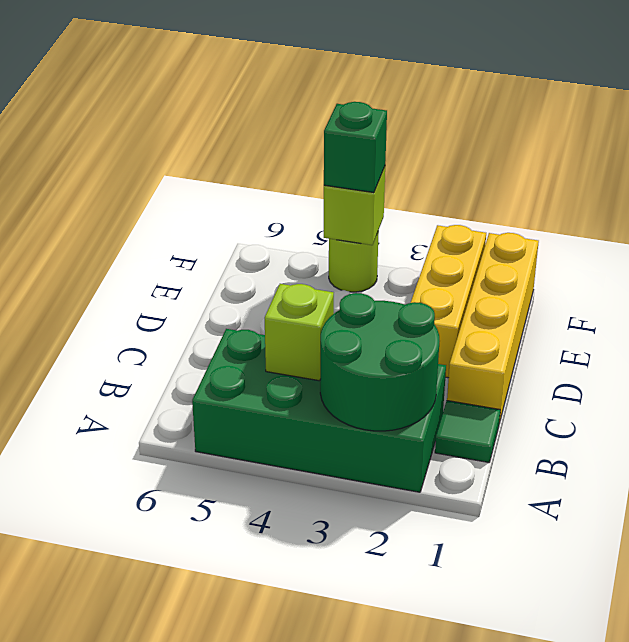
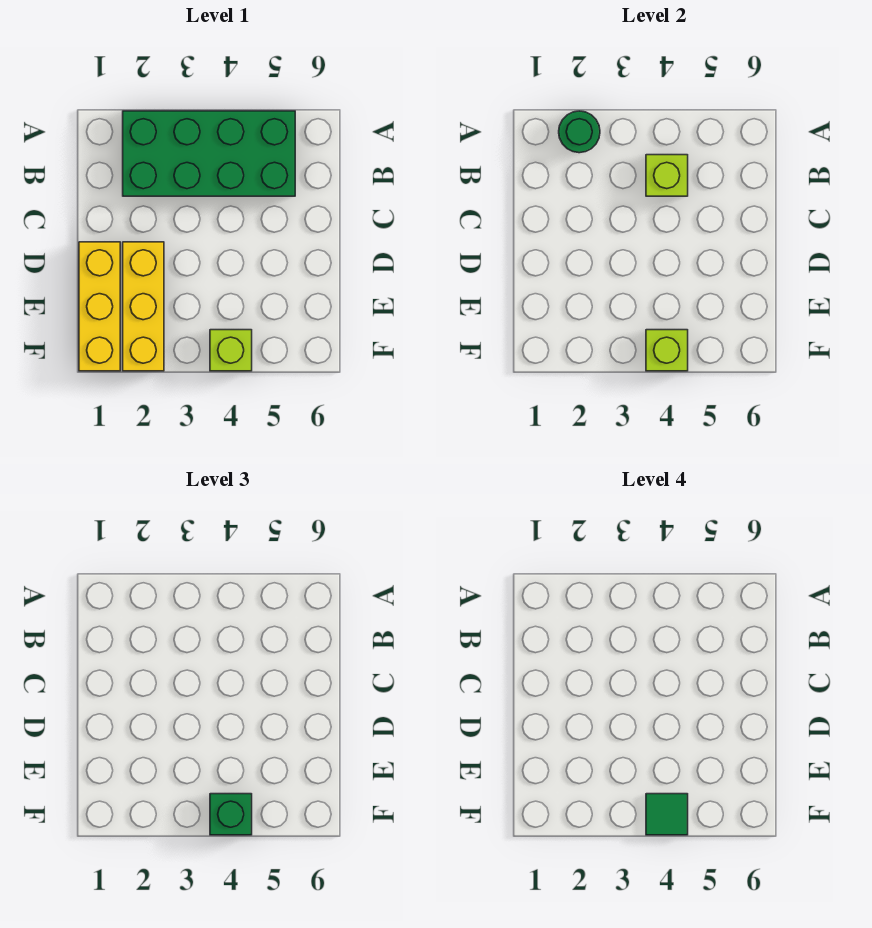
green 2x2 round brick [320,293,439,431] -> green 1x1 round brick [559,111,600,153]
green 1x1 tile [435,401,500,462] -> green 1x1 tile moved to [646,794,688,835]
yellow 1x4 brick [447,233,539,423] -> yellow 1x3 brick [79,242,120,371]
lime 1x1 round brick [329,231,379,292] -> lime 1x1 brick [210,330,252,371]

